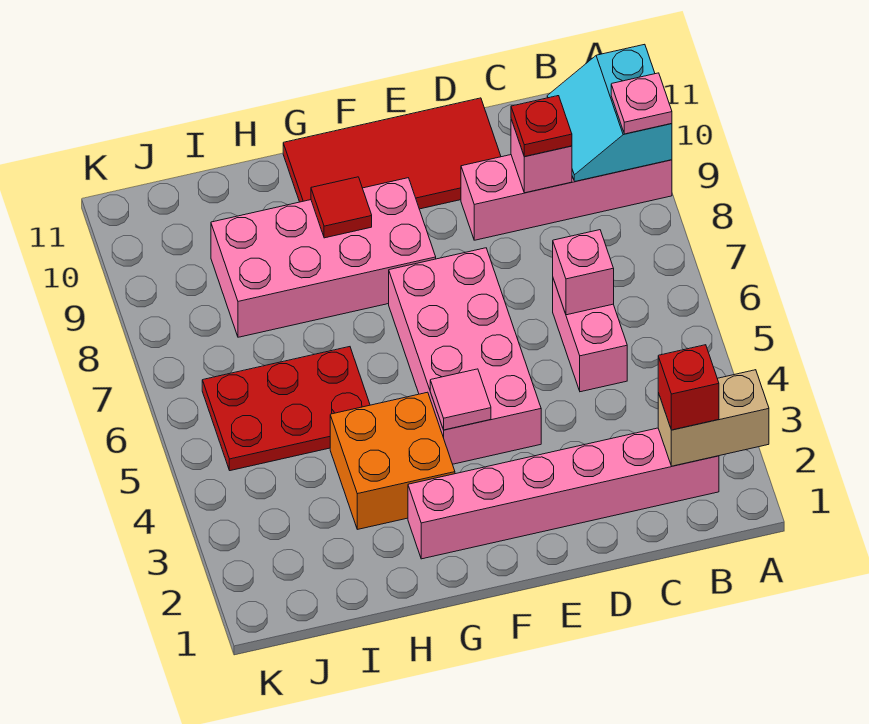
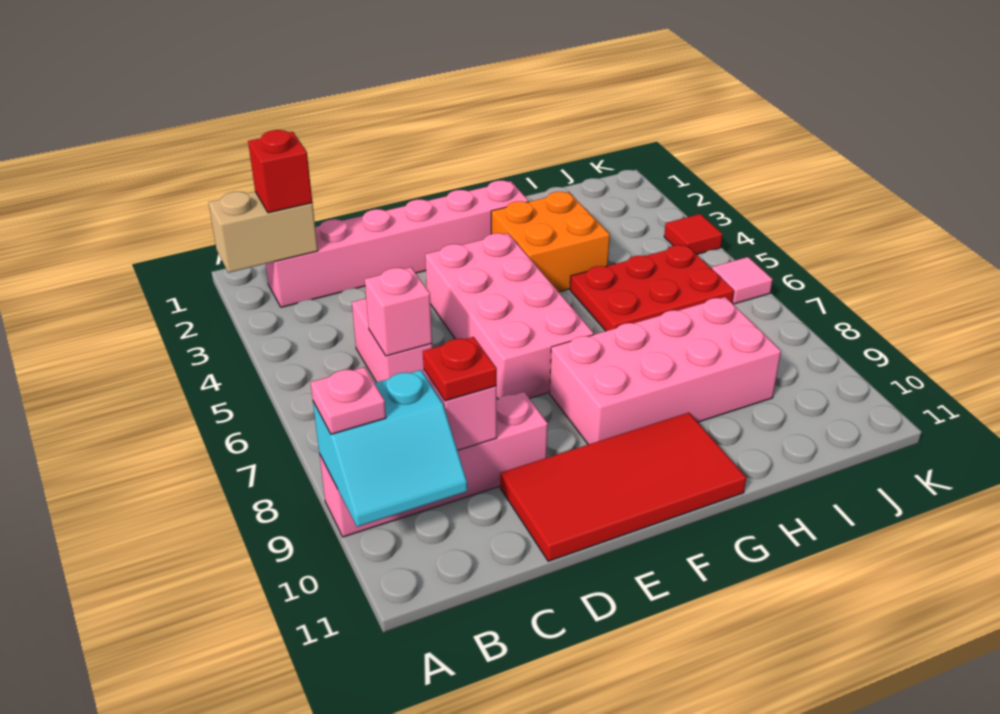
cyan 2x2 slope [547,44,672,181] -> cyan 2x2 slope turned to [313,370,467,527]
pink 1x1 tile [430,369,491,430] -> pink 1x1 tile moved to [712,257,773,304]
red 1x1 tile [311,177,372,238] -> red 1x1 tile moved to [664,214,723,255]

